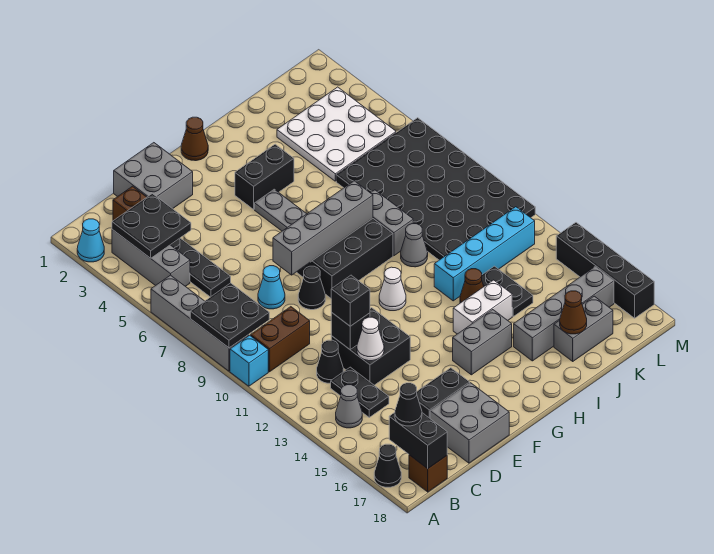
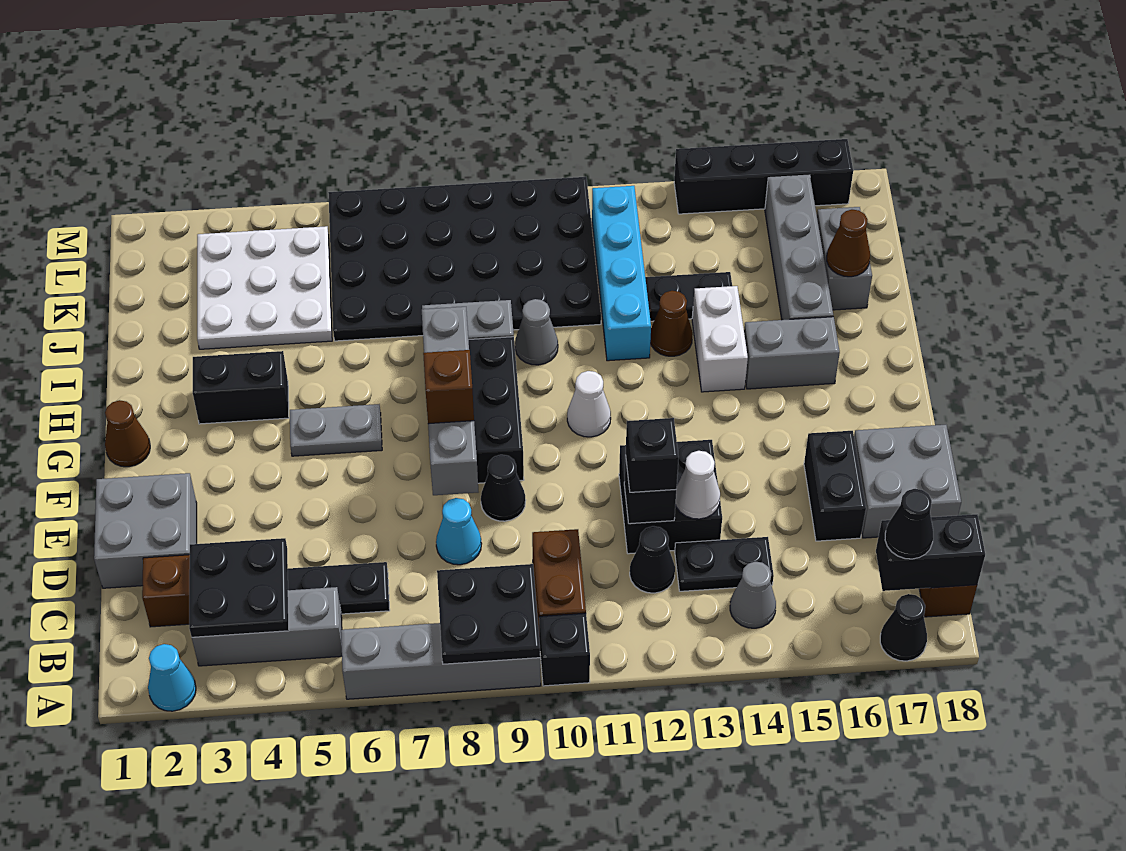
cyan 1x1 brick [230,335,268,386] -> black 1x1 brick [539,613,590,686]
none -> brown 1x1 brick [423,350,474,424]
black 1x2 brick [235,144,294,209] -> black 1x2 brick turned to [193,351,289,424]
grey 1x2 brick [453,310,512,375] -> grey 1x2 brick turned to [744,317,840,389]

